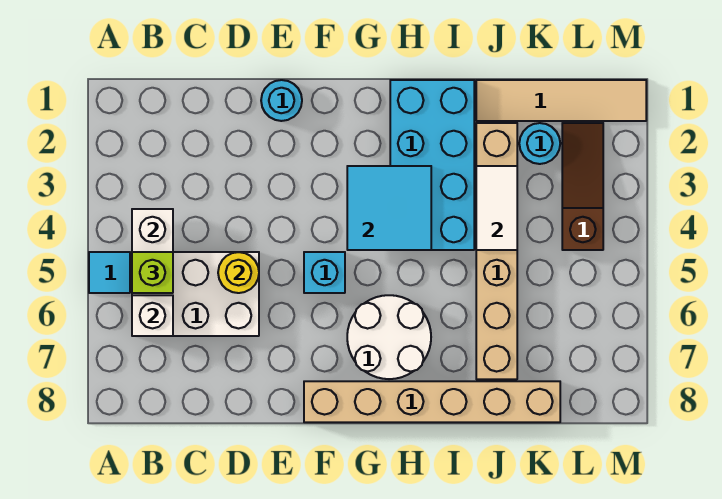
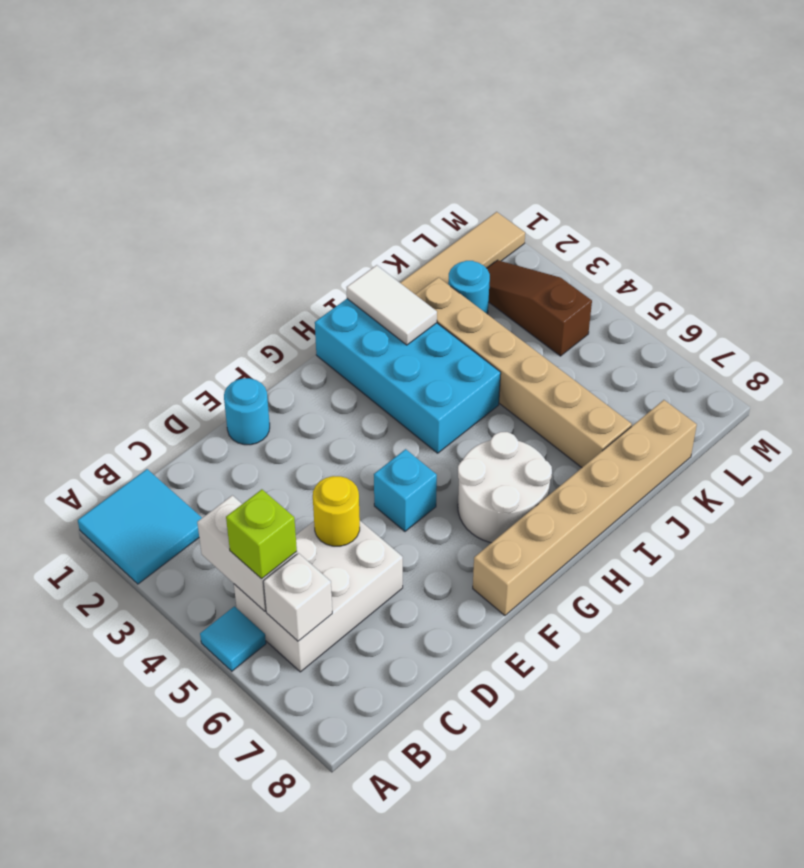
cyan 2x2 tile [347,166,431,250] -> cyan 2x2 tile moved to [78,469,202,584]
white 1x2 tile [476,166,517,250] -> white 1x2 tile moved to [347,265,437,345]

